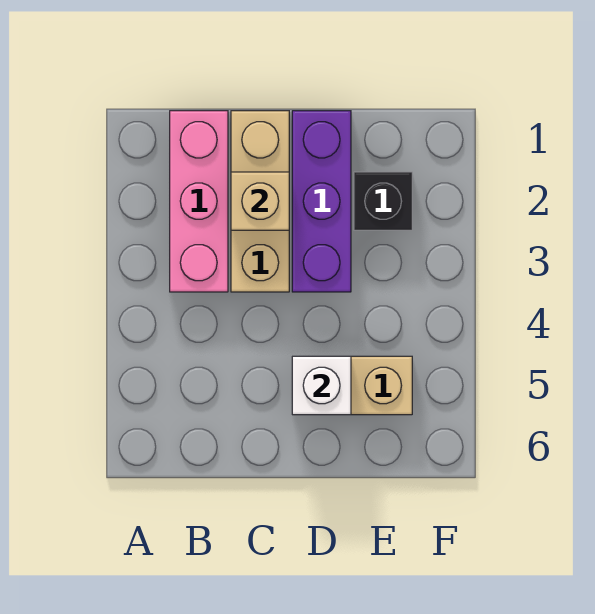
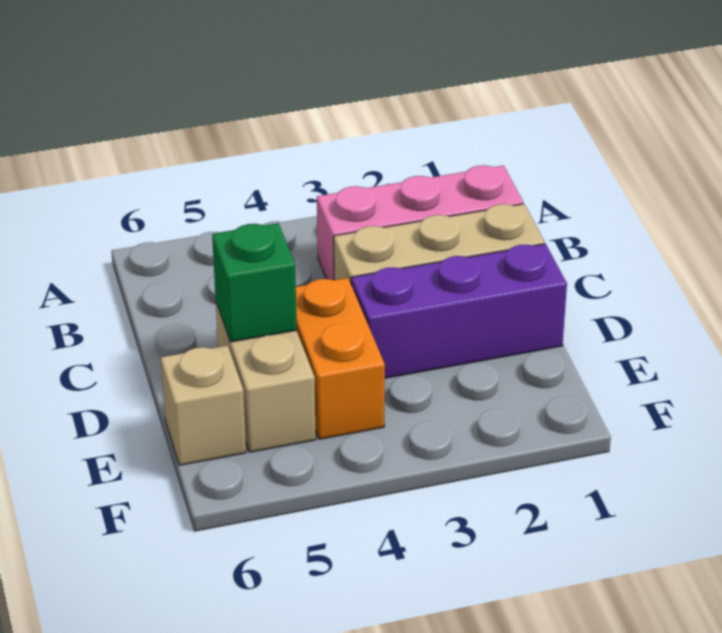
tan 1x1 brick [231,172,289,230] -> tan 1x1 brick moved to [161,345,246,465]
none -> orange 1x2 brick [296,278,385,439]
white 1x1 brick [292,356,351,415] -> green 1x1 brick [212,223,297,342]
black 1x1 brick [354,172,412,230] -> none

